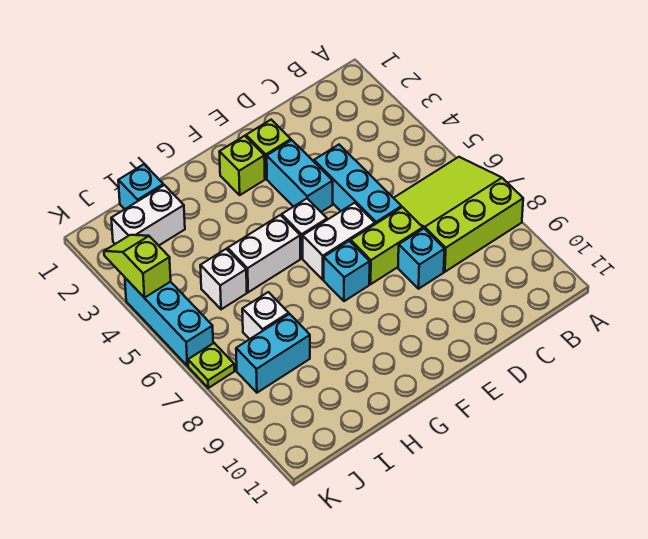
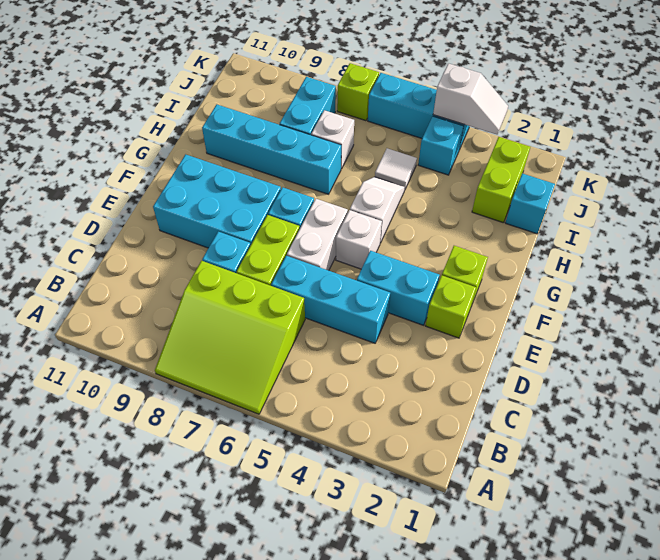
lime 3x3 slope [394,157,523,272] -> lime 3x3 slope turned to [155,261,305,414]
none -> cyan 2x3 brick [153,154,281,248]
white 1x2 brick [228,215,300,292] -> white 1x2 slope [350,177,405,243]
none -> cyan 1x4 brick [202,105,341,194]
white 1x2 brick [111,185,185,246] -> lime 1x2 brick [472,137,530,223]
white 1x1 brick [200,249,247,309] -> white 1x1 tile [375,148,417,189]
none -> cyan 1x1 brick [418,116,464,175]
lime 1x2 slope [104,235,171,298] -> white 1x2 slope [433,63,508,134]
lime 1x1 plate [188,343,234,388] -> lime 1x1 brick [337,63,379,121]

